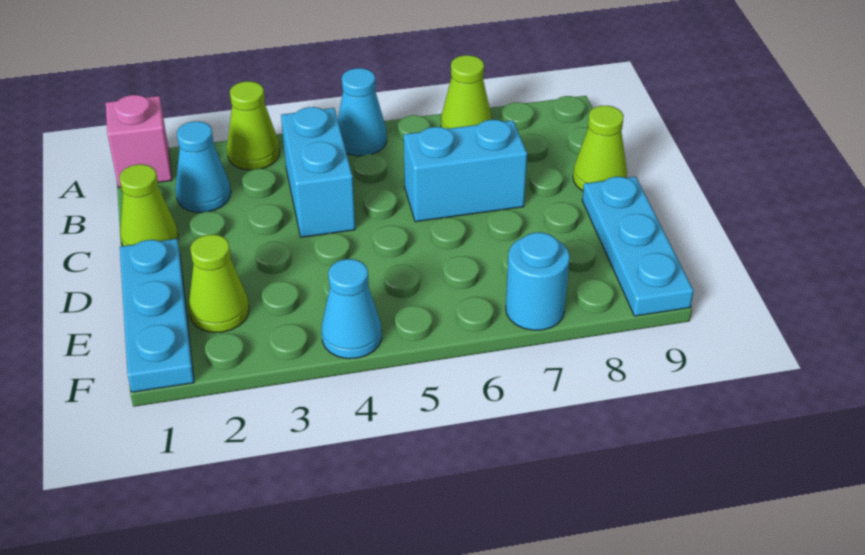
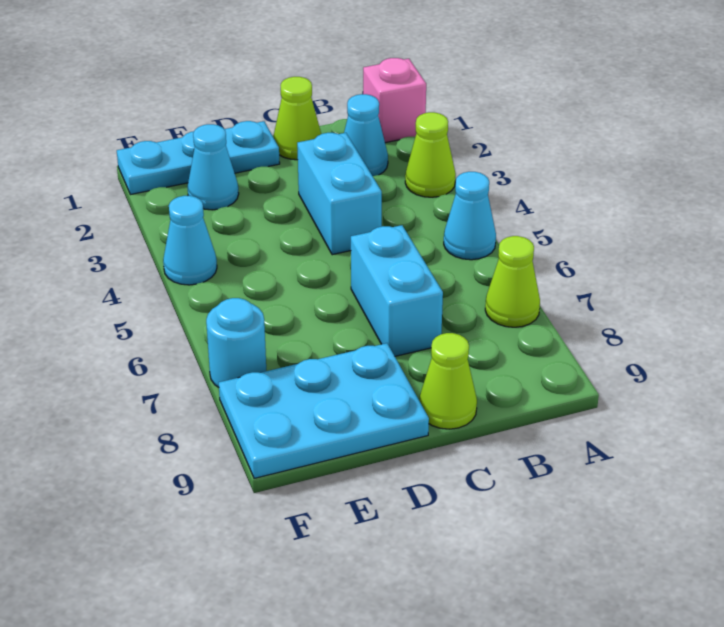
cyan 1x2 brick [281,107,355,237] -> cyan 1x2 brick turned to [297,133,382,255]
cyan 1x3 plate [582,177,694,316] -> cyan 2x3 plate [219,343,429,478]
lime 1x1 cone [189,234,249,333] -> cyan 1x1 cone [187,124,239,210]

